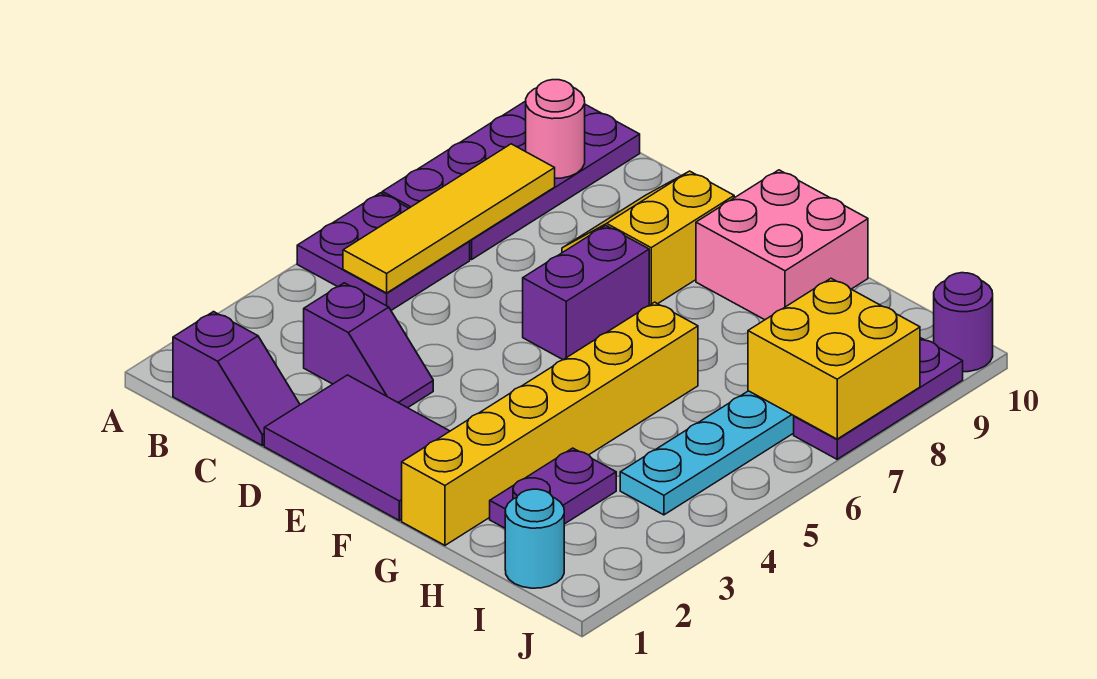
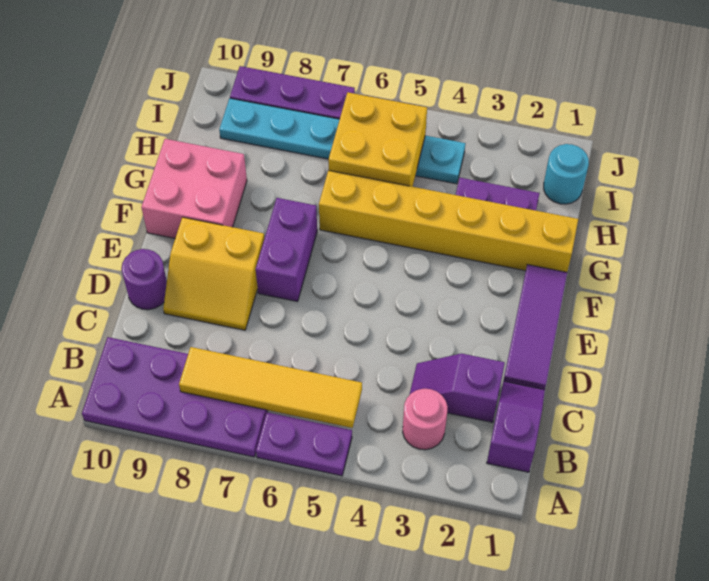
purple 2x2 plate [297,193,470,310] -> purple 1x2 plate [256,412,352,476]
pink 1x1 round brick [526,80,585,178] -> pink 1x1 round brick moved to [403,389,447,450]
purple 1x2 slope [304,283,433,408] -> purple 1x2 slope turned to [410,354,505,422]
purple 2x3 tile [264,375,450,520] -> purple 1x3 tile [504,265,567,390]
purple 1x2 brick [523,225,649,360] -> purple 1x2 brick turned to [256,198,317,302]
yellow 2x2 brick [748,278,920,439] -> yellow 2x2 brick moved to [328,92,427,187]
purple 1x1 round brick [934,273,993,372] -> purple 1x1 round brick moved to [122,249,167,310]

